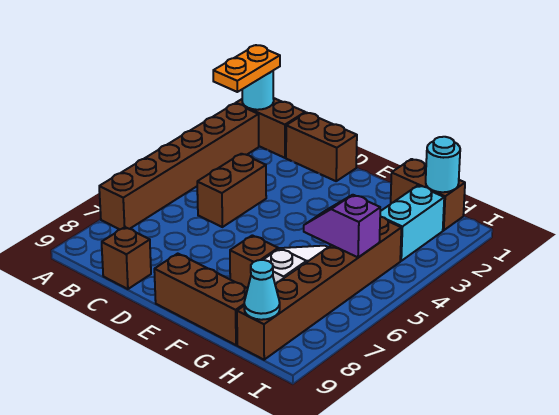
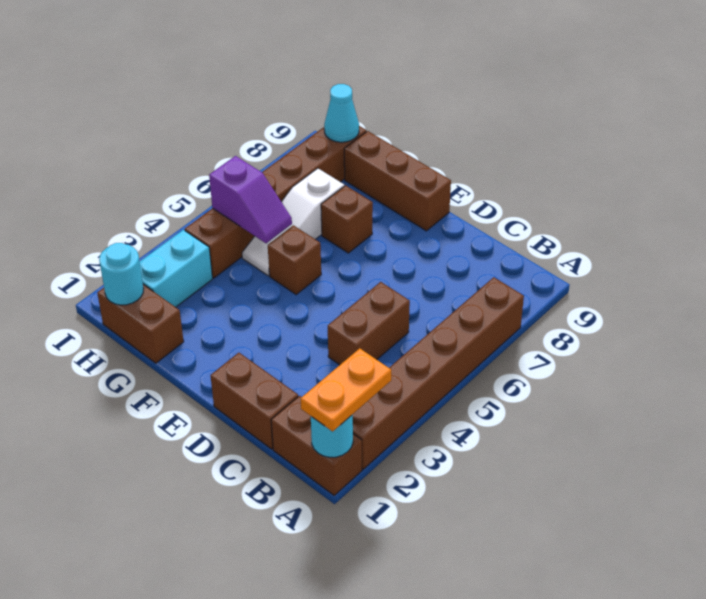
brown 1x1 brick [102,227,151,289] -> brown 1x1 brick moved to [268,225,321,294]

